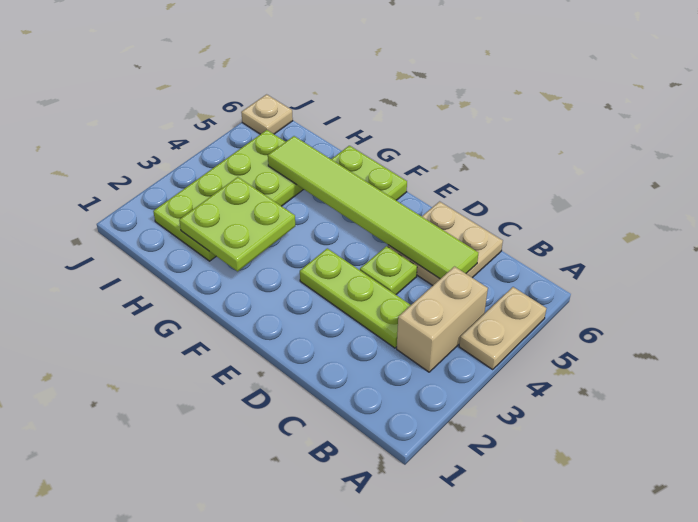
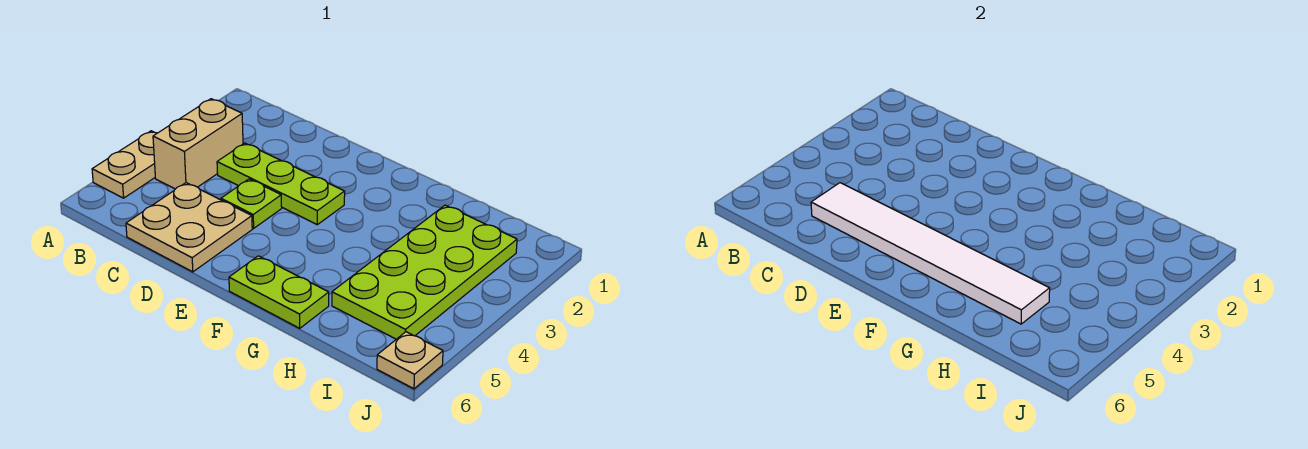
lime 1x6 tile [268,136,478,279] -> white 1x6 tile [811,183,1050,324]
lime 2x2 plate [179,177,295,271] -> none

